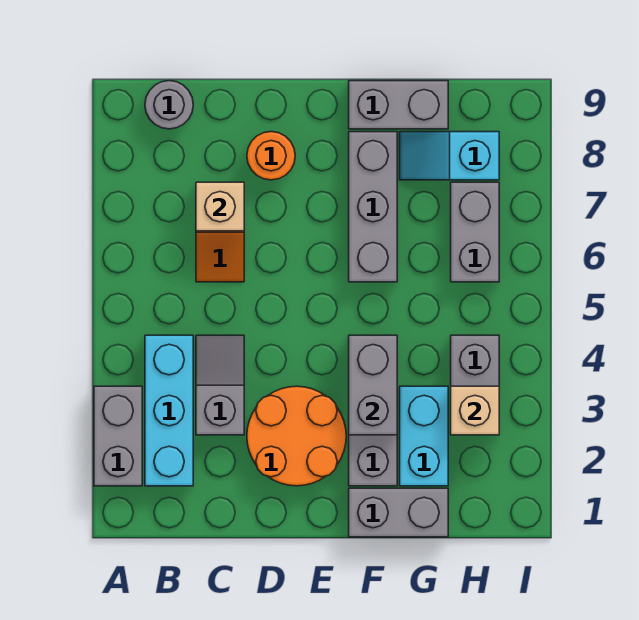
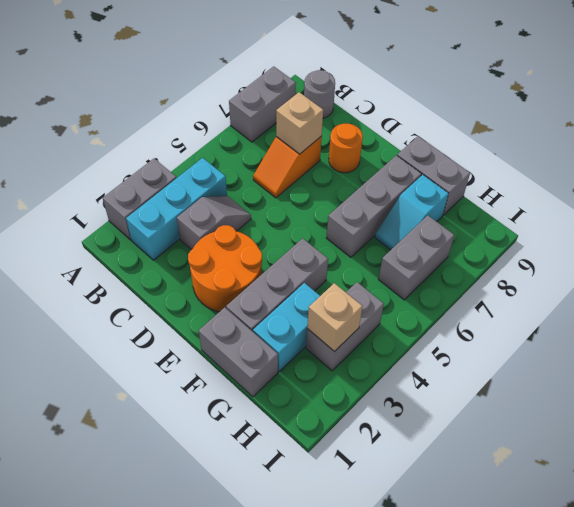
grey 1x2 brick [349,335,397,435] -> grey 1x2 brick moved to [229,66,296,142]
cyan 1x2 slope [400,132,499,180] -> cyan 1x2 slope turned to [375,175,449,250]

